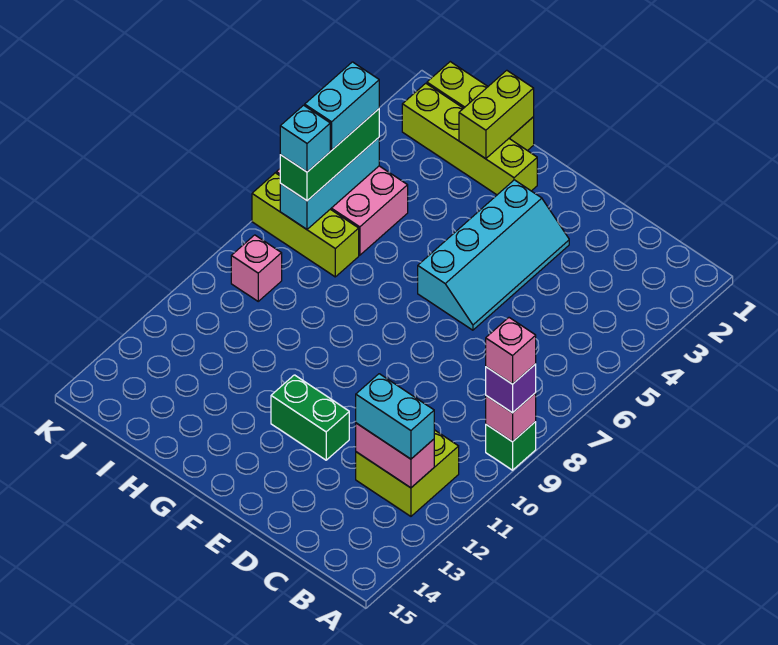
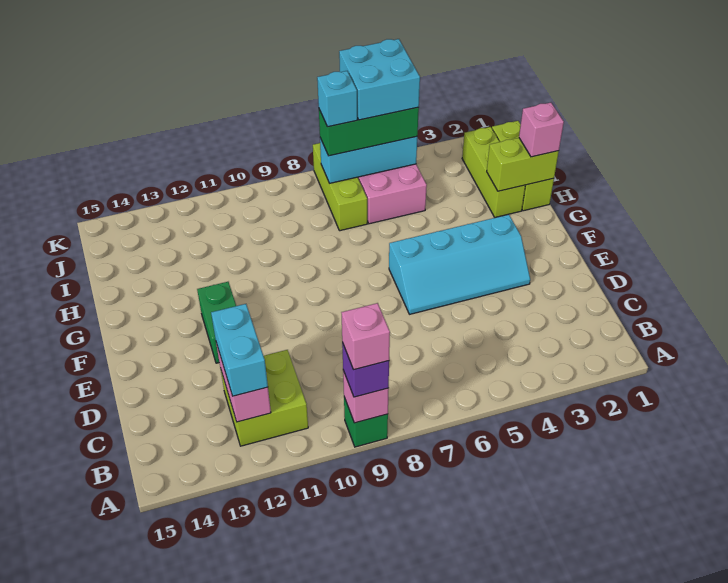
lime 1x4 brick [402,83,537,195] -> lime 1x3 brick [462,127,525,218]
cyan 1x2 brick [305,62,379,150] -> cyan 2x2 brick [339,39,420,120]
pink 1x1 brick [231,235,282,301] -> pink 1x1 brick moved to [519,103,564,157]

